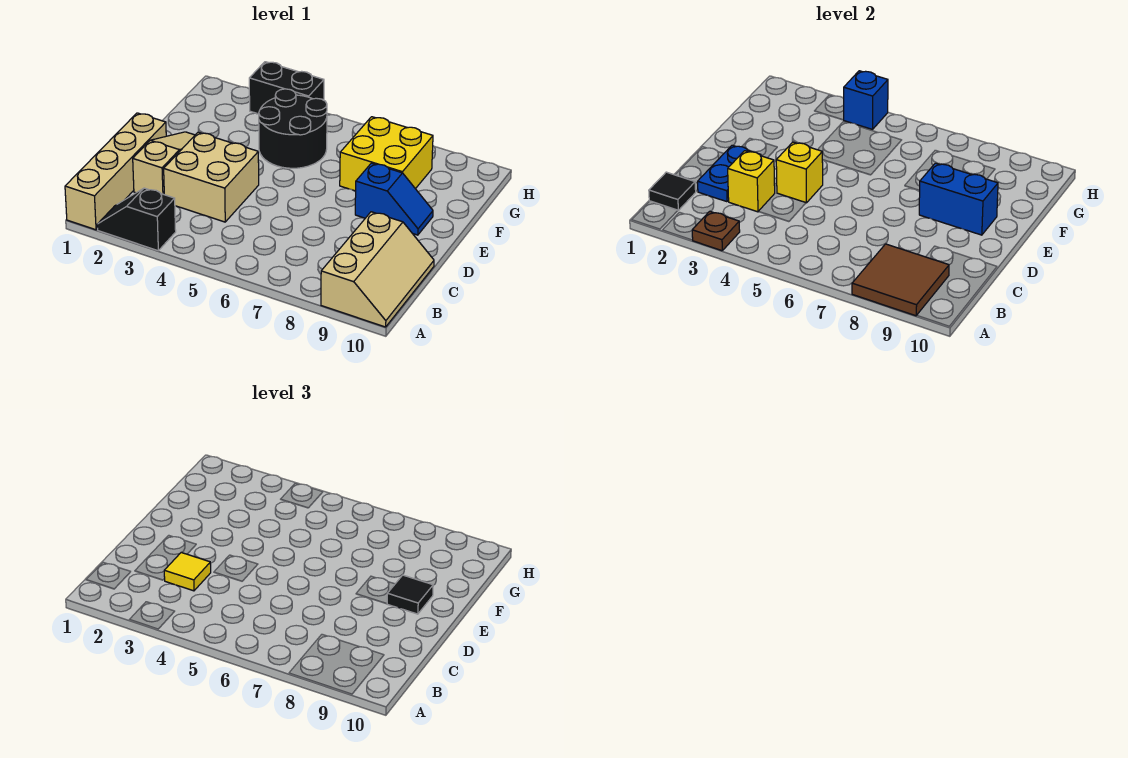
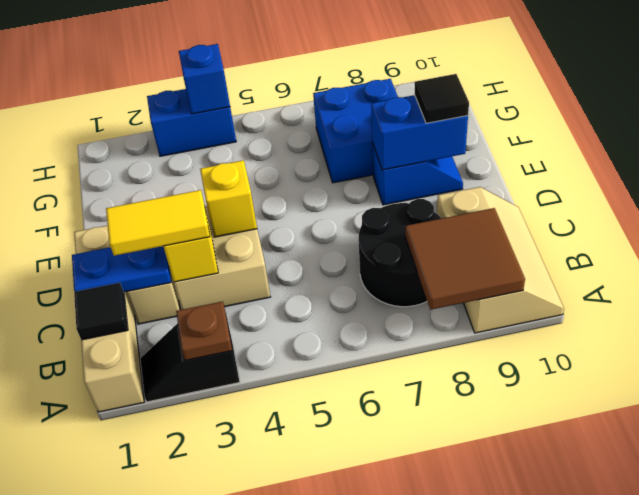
blue 1x2 plate [698,145,761,202] -> blue 1x2 plate turned to [72,246,171,292]
yellow 1x1 tile [164,552,211,591] -> yellow 1x2 tile [106,190,210,256]
black 2x2 round brick [259,89,327,168] -> black 2x2 round brick moved to [358,199,442,307]
yellow 2x2 brick [340,117,433,191] -> blue 2x2 brick [313,79,398,183]
black 1x2 brick [249,62,324,114] -> blue 1x2 brick [147,89,236,156]

